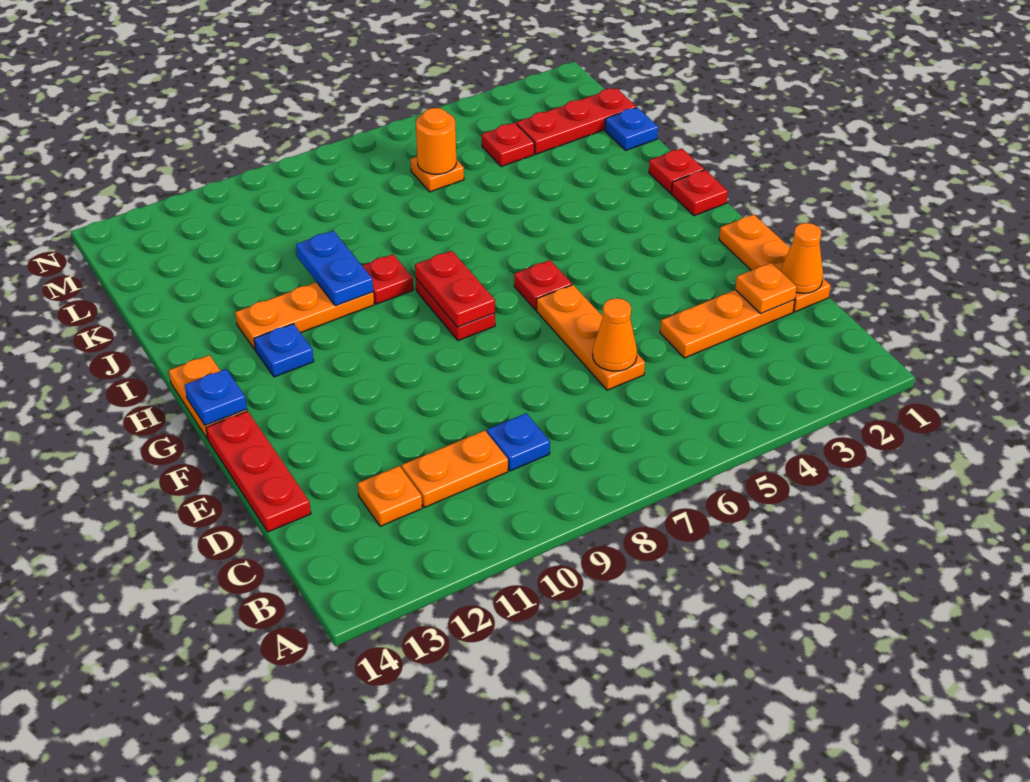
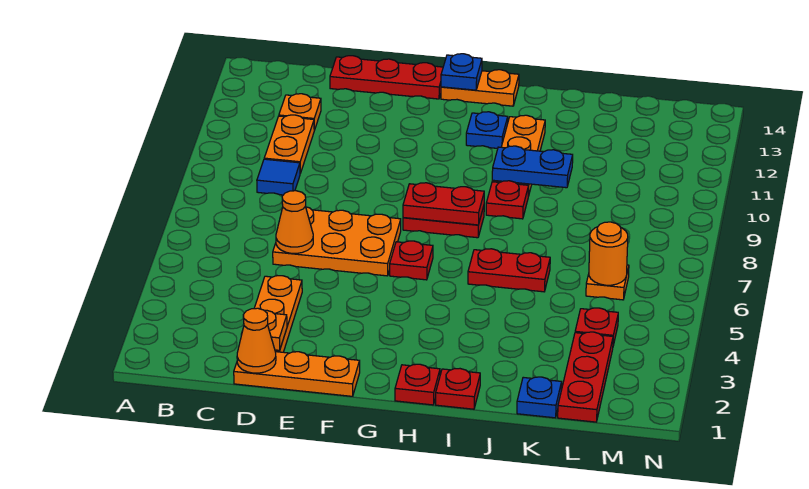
blue 1x1 plate [487,413,550,471] -> blue 1x1 tile [257,159,300,195]
orange 1x3 plate [537,285,645,390] -> orange 2x3 plate [273,207,401,276]
none -> red 1x2 plate [468,249,550,292]

